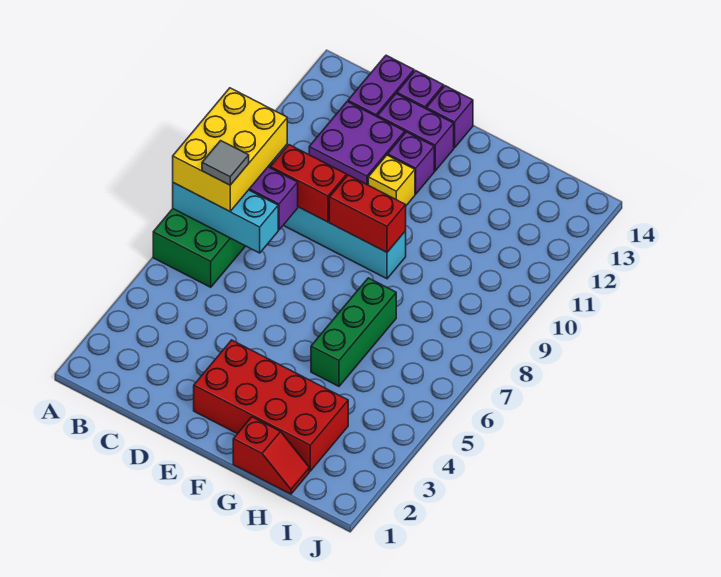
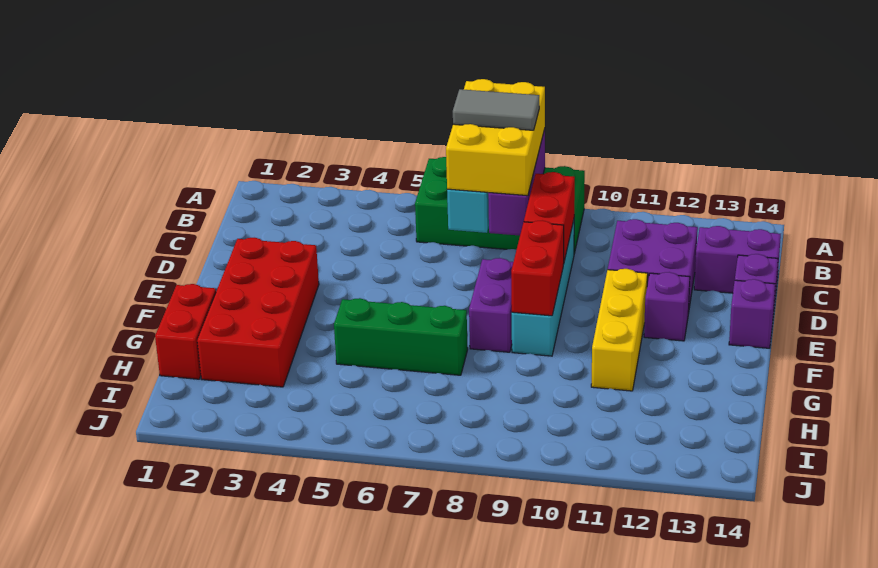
yellow 2x3 brick [173,88,287,212] -> yellow 2x3 brick turned to [446,79,545,196]
grey 1x1 tile [202,141,249,185] -> grey 1x2 tile [453,89,539,130]
purple 1x2 brick [378,94,454,171] -> purple 1x2 brick moved to [469,258,513,352]
yellow 1x1 brick [368,155,415,205] -> yellow 1x3 brick [591,269,648,391]
red 1x2 slope [233,417,309,494] -> red 1x2 brick [155,284,216,379]

